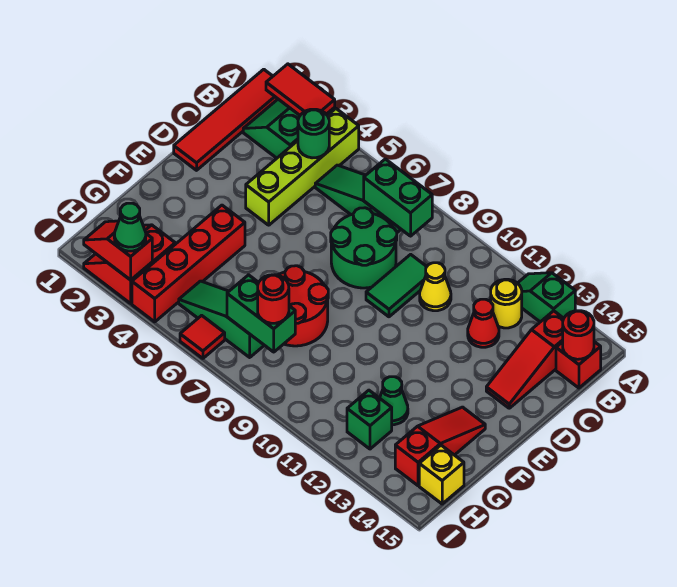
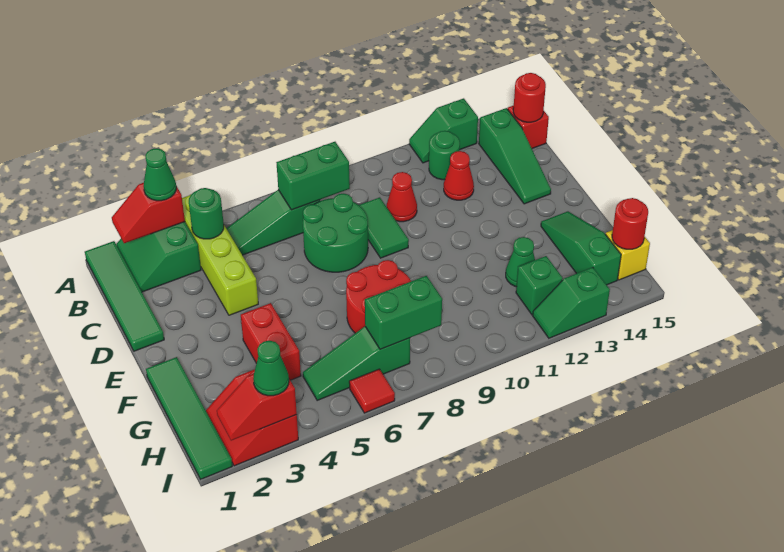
red 1x4 tile [174,69,278,170] -> green 1x4 tile [85,241,164,351]
red 1x2 tile [266,64,335,115] -> red 1x2 slope [112,183,185,243]
none -> green 1x1 cone [144,148,176,201]
yellow 1x1 round brick [490,279,522,328] -> green 1x1 round brick [429,131,460,180]
red 1x3 slope [486,311,564,408] -> green 1x3 slope [479,108,551,204]
yellow 1x1 cone [420,263,451,311] -> red 1x1 cone [387,172,417,222]
none -> green 1x4 tile [146,357,232,479]
red 1x4 brick [132,205,245,322] -> red 1x2 brick [241,303,301,380]
red 1x3 slope [395,407,485,486] -> green 1x3 slope [541,211,621,285]
red 1x1 round brick [258,275,289,323] -> red 1x1 round brick moved to [612,198,648,249]
none -> green 1x2 slope [533,267,610,338]

